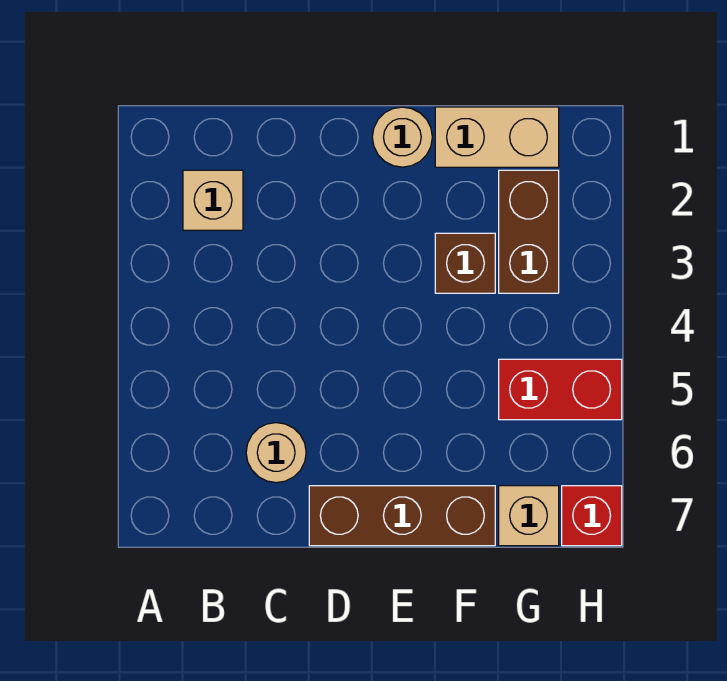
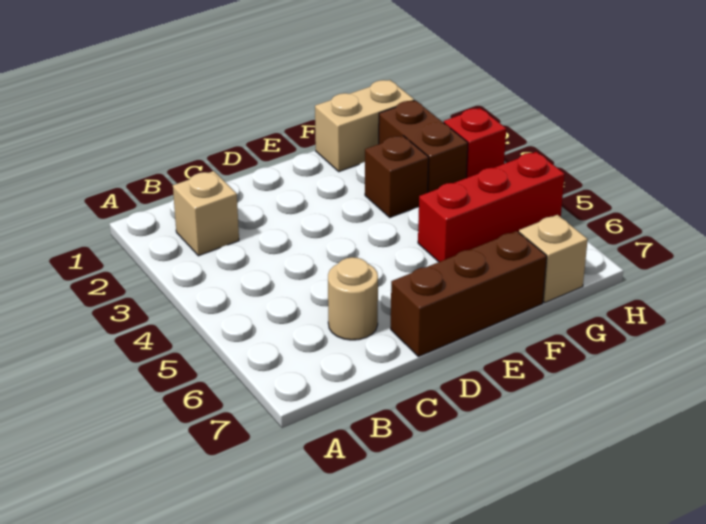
tan 1x1 round brick [372,107,432,167] -> none
red 1x2 brick [499,359,622,420] -> red 1x3 brick [418,152,565,262]
red 1x1 brick [562,486,622,546] -> red 1x1 brick moved to [444,108,506,178]

